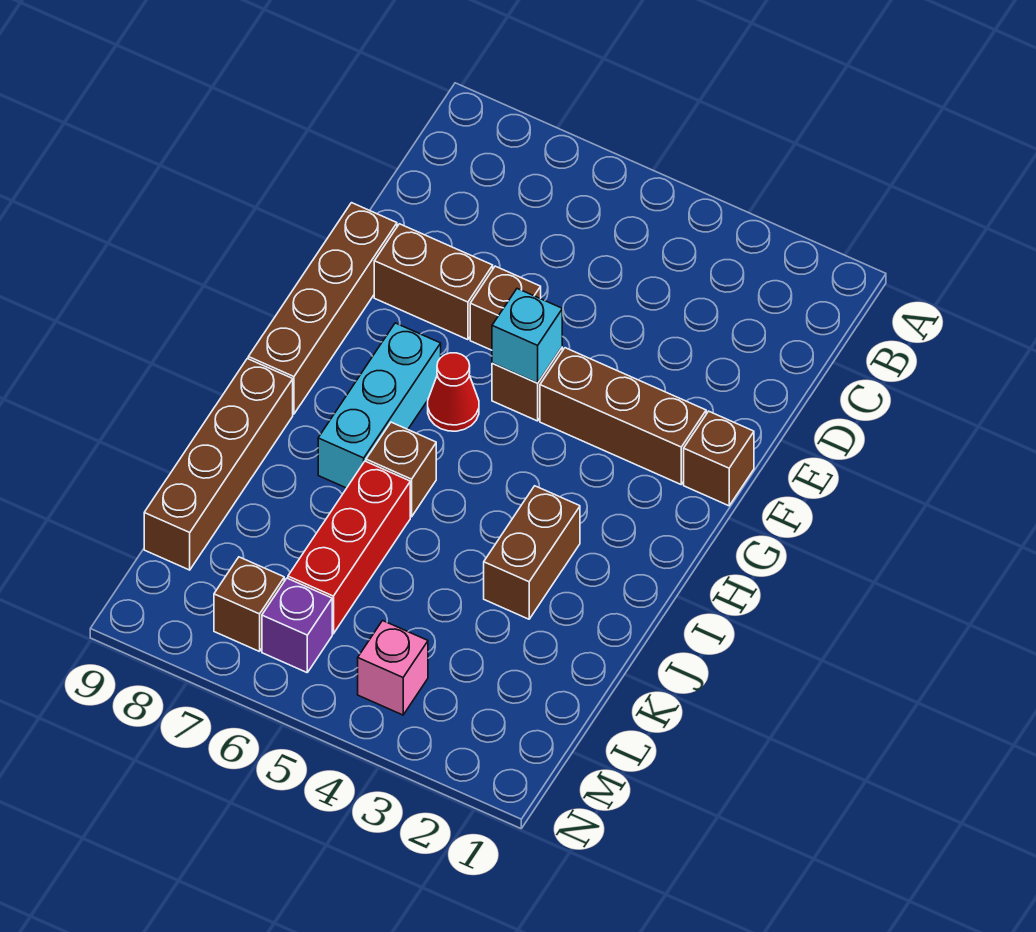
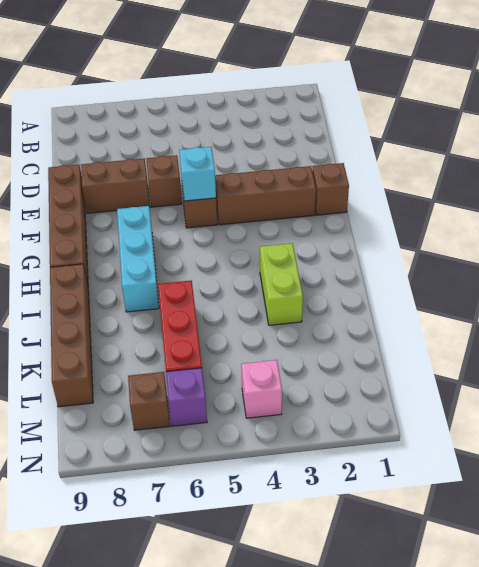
red 1x1 cone [428,353,479,431] -> none
brown 1x2 brick [484,486,580,619] -> lime 1x2 brick [260,243,303,325]
brown 1x1 brick [366,422,436,517] -> none

